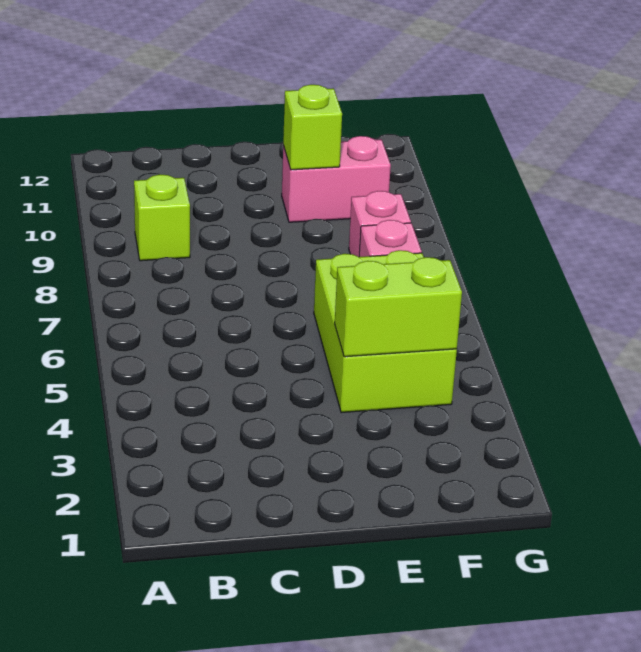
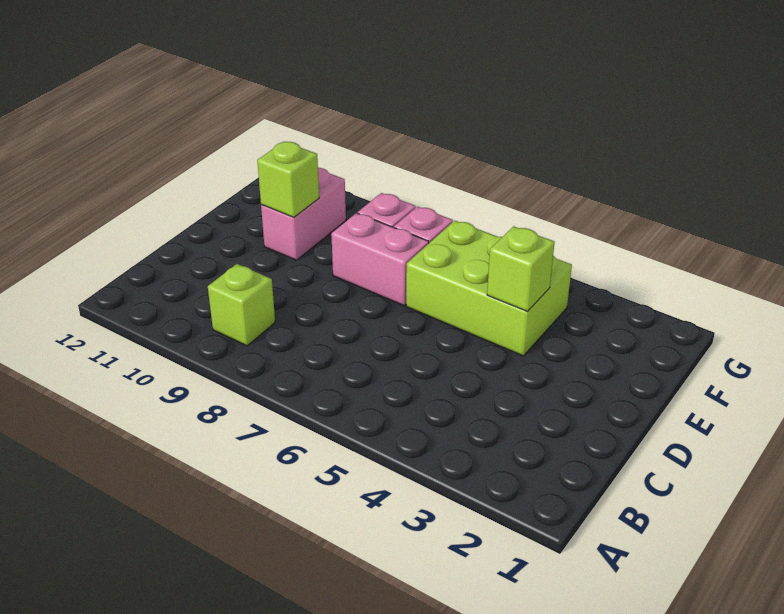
lime 1x2 brick [335,257,462,357] -> lime 1x1 brick [487,226,555,311]
none -> pink 1x2 brick [331,213,429,305]

